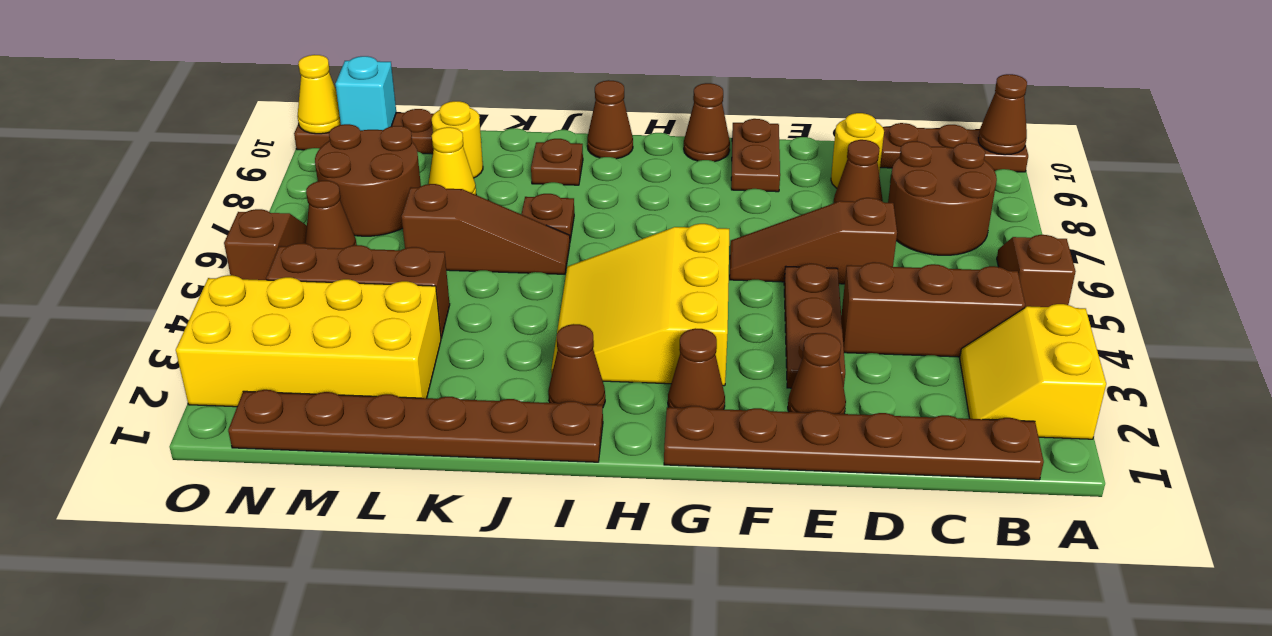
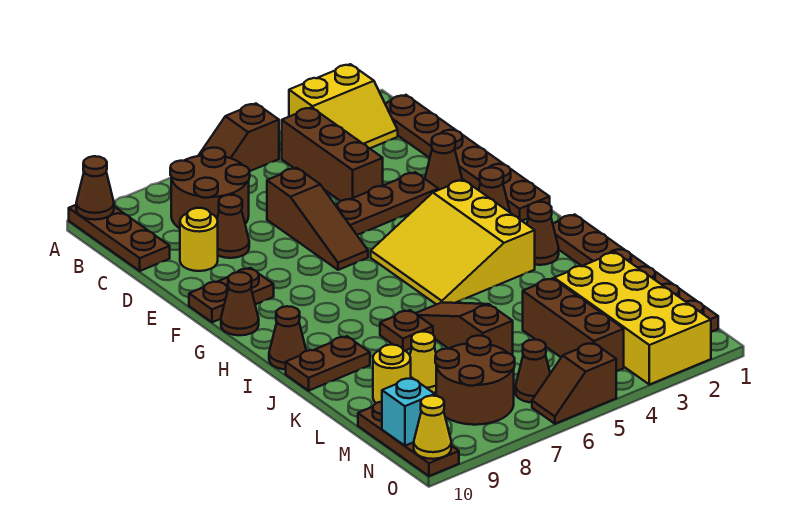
yellow 3x3 slope [551,224,729,386] -> yellow 3x3 slope turned to [371,180,535,305]
brown 1x1 plate [531,139,583,185] -> brown 1x2 plate [286,336,370,391]

